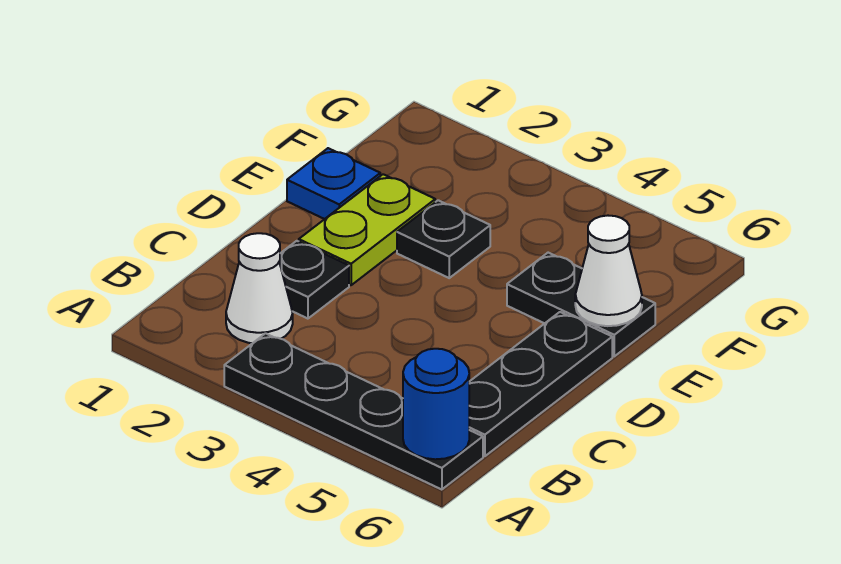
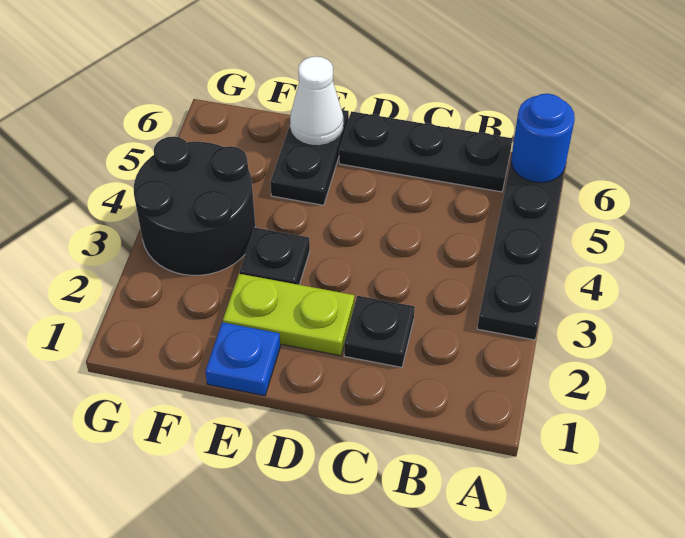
white 1x1 cone [226,233,293,343] -> none
none -> black 2x2 round brick [134,137,255,275]

